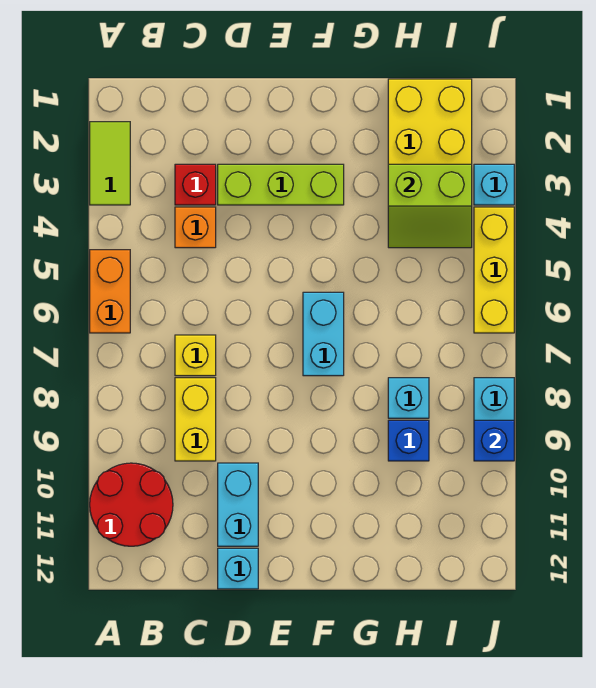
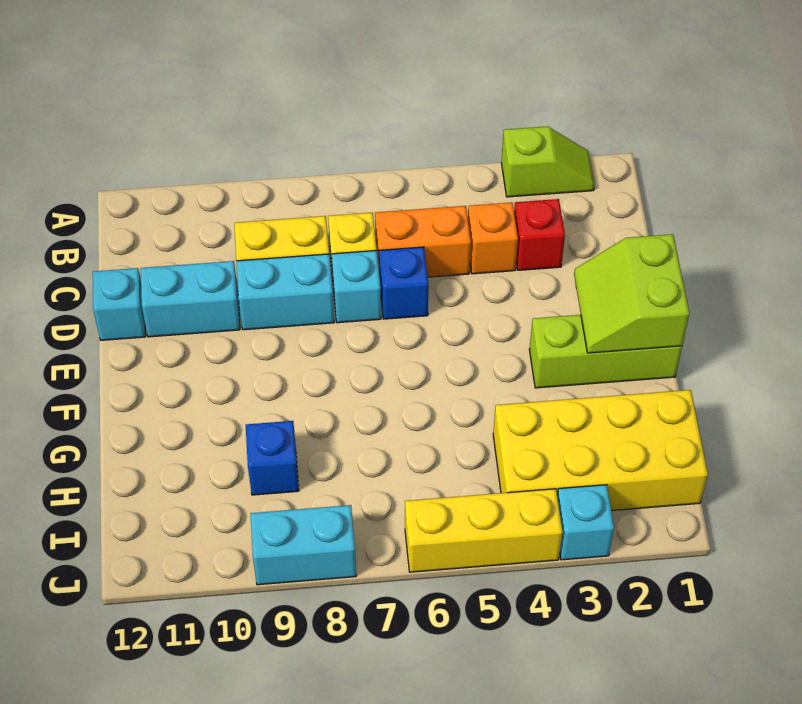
lime 1x2 tile [90,122,130,205] -> lime 1x2 slope [502,127,594,197]
orange 1x2 brick [90,250,130,333] -> orange 1x2 brick moved to [375,206,471,277]
red 2x2 round brick [90,463,173,546] -> none
lime 1x3 brick [218,164,344,205] -> lime 1x3 brick turned to [529,315,682,388]
cyan 1x2 brick [303,292,344,376] -> cyan 1x2 brick moved to [236,254,334,330]
lime 2x2 slope [388,164,472,248] -> lime 2x2 slope moved to [574,234,689,353]
cyan 1x1 brick [388,378,429,418] -> cyan 1x1 brick moved to [332,251,381,323]
blue 1x1 brick [474,420,514,461] -> blue 1x1 brick moved to [379,247,428,319]

